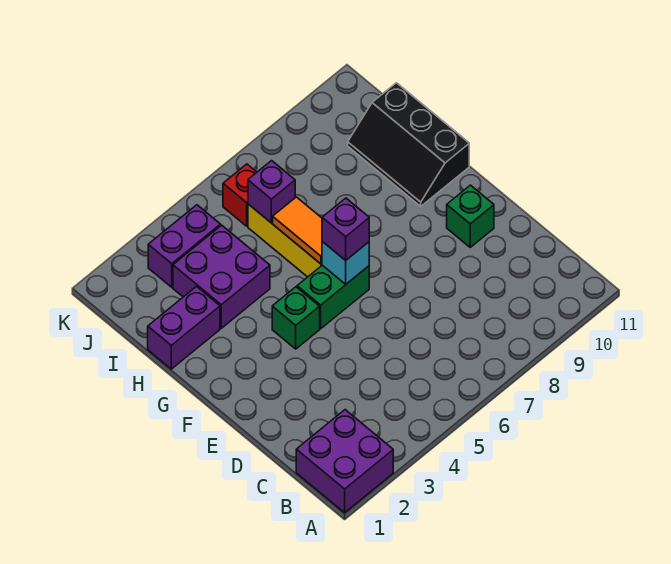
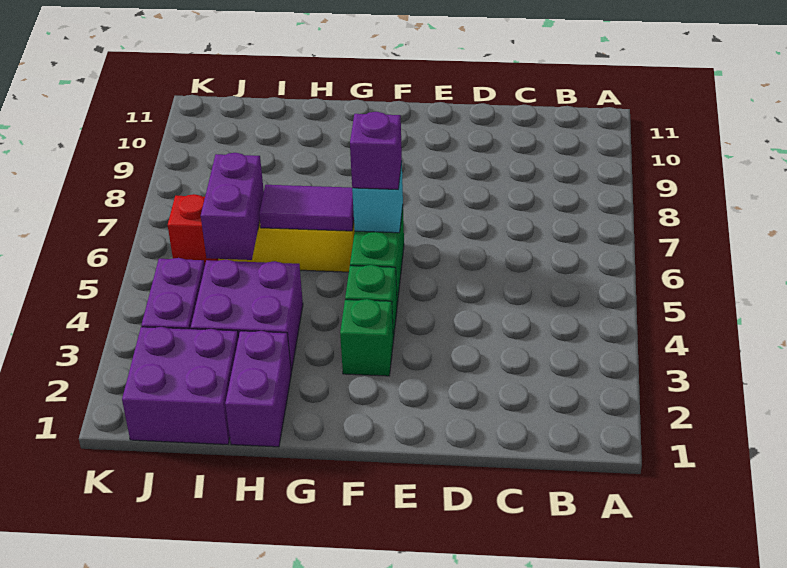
purple 2x2 brick [296,410,393,513] -> purple 2x2 brick moved to [122,327,238,444]
green 1x1 brick [447,185,494,247] -> green 1x1 brick moved to [340,299,393,376]
orange 1x2 tile [273,197,322,264] -> purple 1x2 tile [259,185,354,231]
black 2x3 slope [348,83,469,206] -> none
purple 1x1 brick [248,161,295,223] -> purple 1x2 brick [201,153,264,260]

